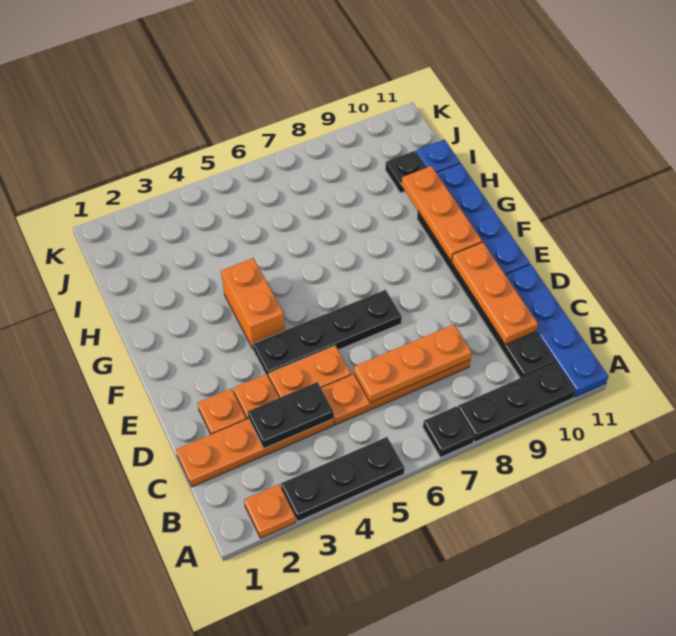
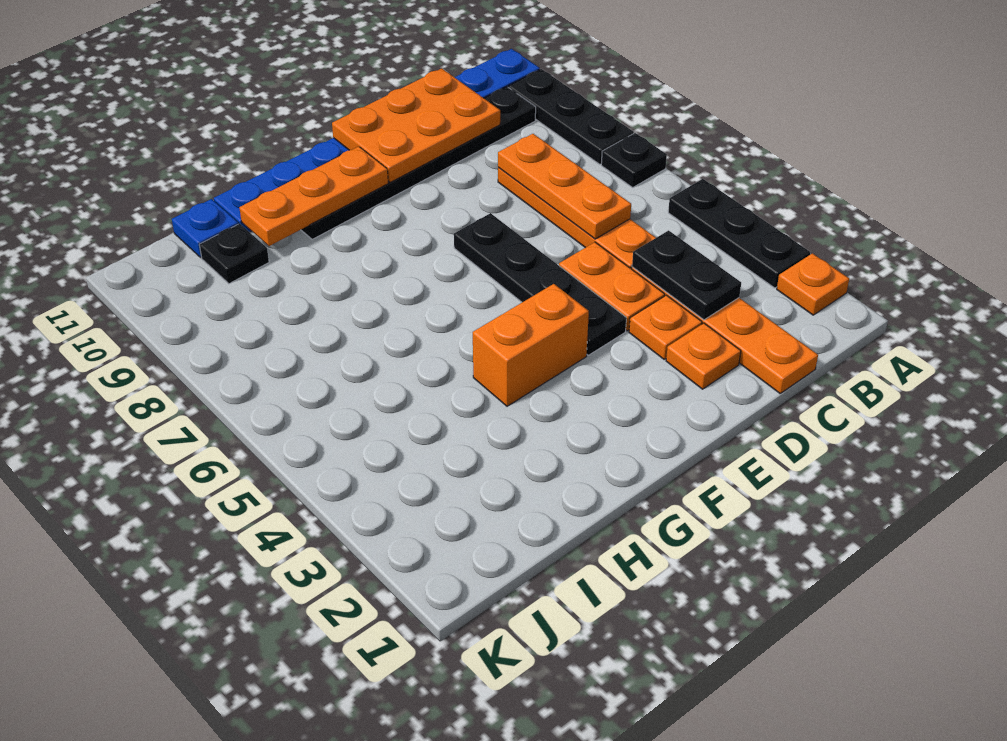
orange 1x3 plate [452,242,538,344] -> orange 2x3 plate [332,68,500,182]

